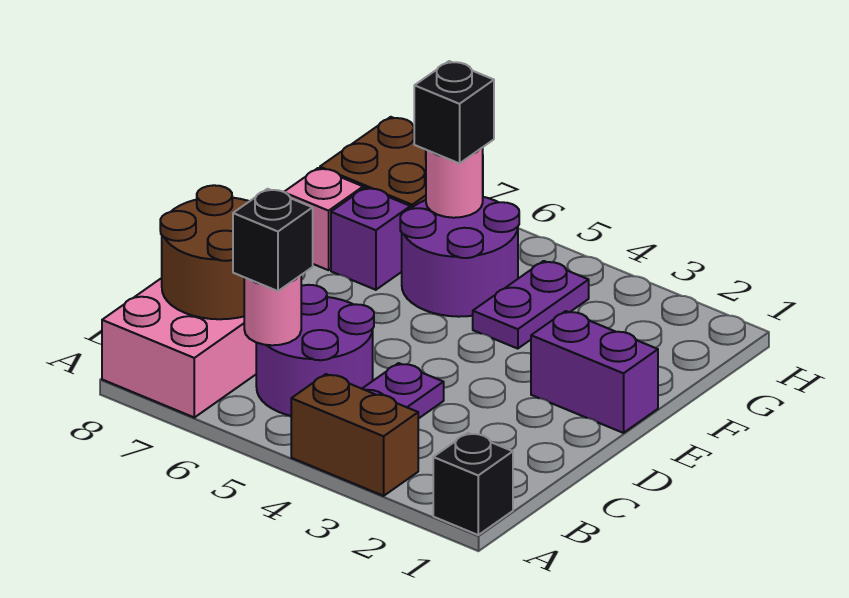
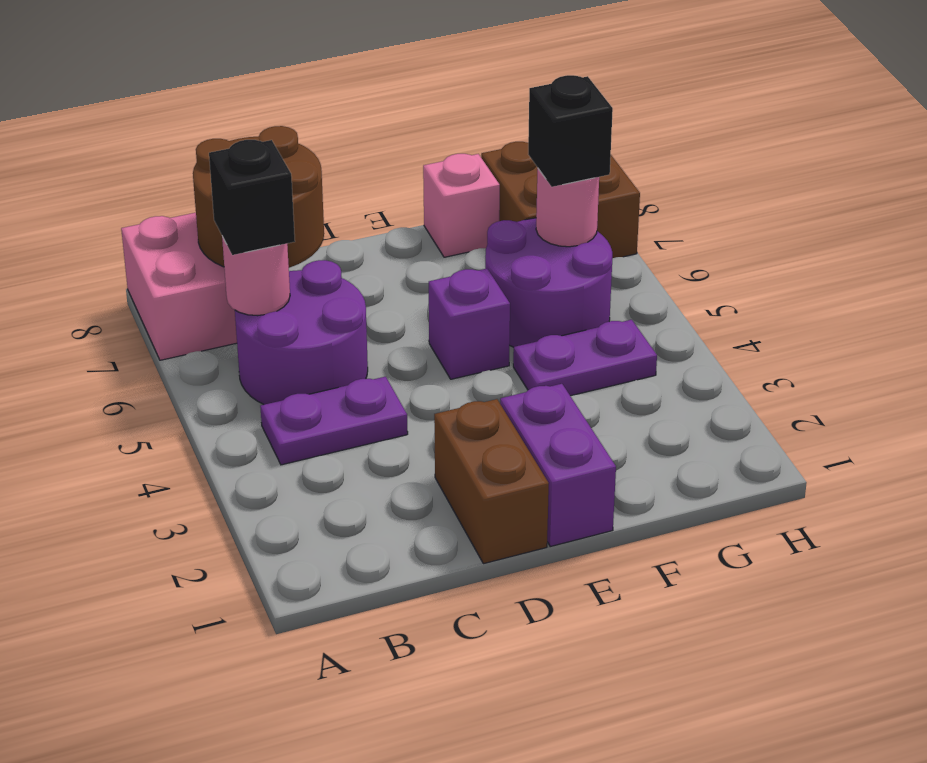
black 1x1 brick [433,433,513,535] -> none
brown 1x2 brick [291,374,418,496] -> brown 1x2 brick moved to [434,399,549,564]
purple 1x1 brick [331,188,410,290] -> purple 1x1 brick moved to [429,269,510,379]

